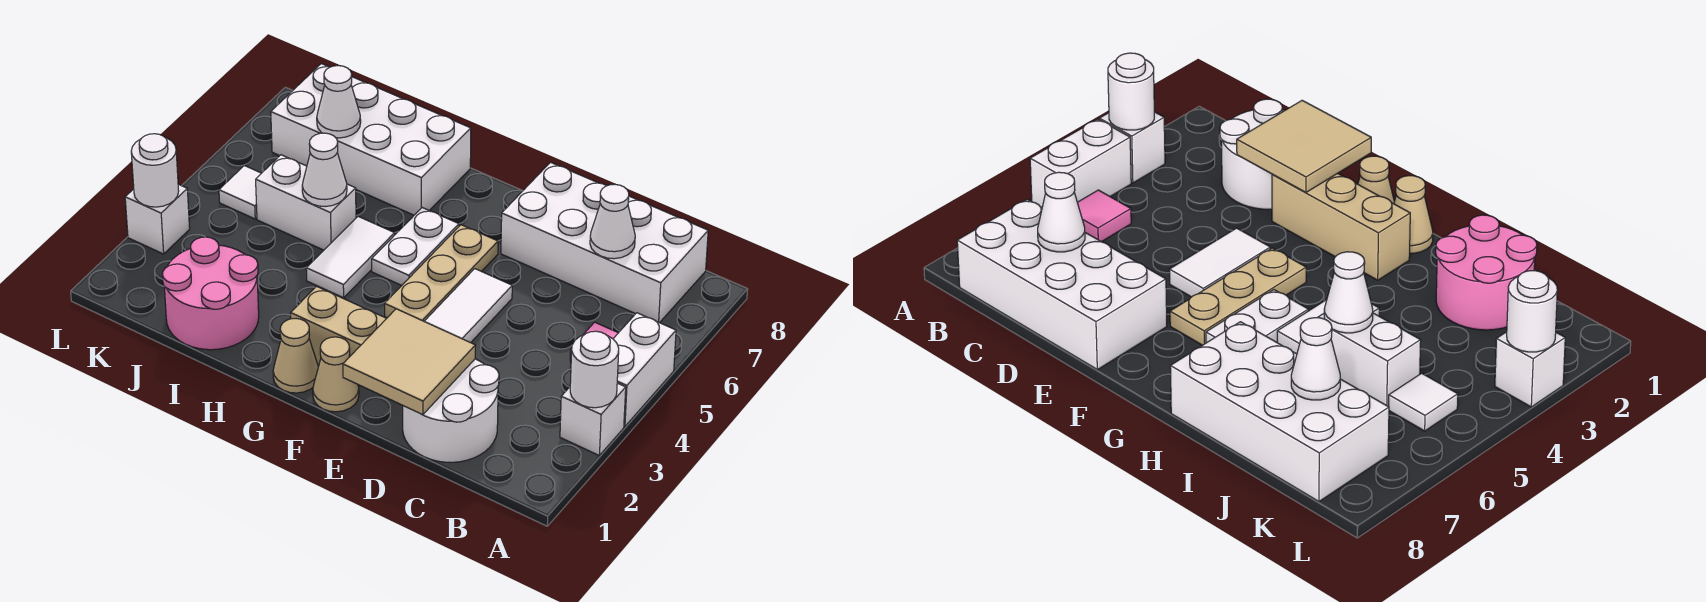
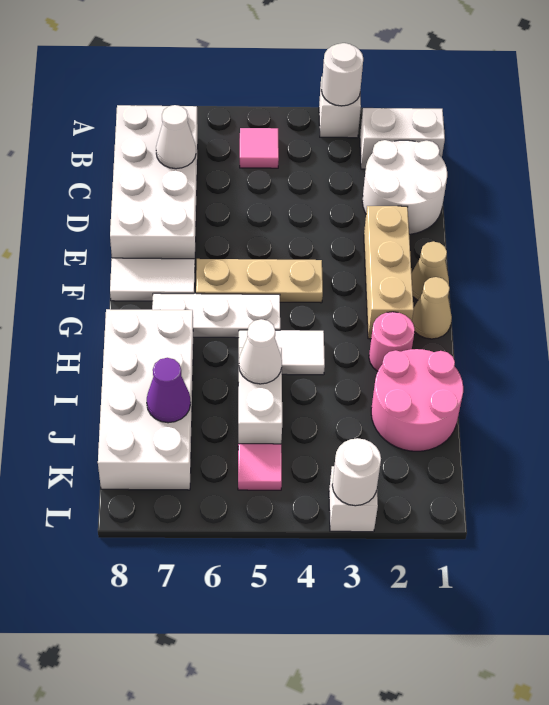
white 1x2 brick [613,313,676,426] -> white 1x2 brick moved to [360,108,445,169]
tan 2x2 tile [343,309,476,415] -> none
white 1x2 tile [424,269,512,343] -> white 1x2 tile moved to [110,258,195,301]
white 1x2 plate [372,208,459,285] -> white 1x3 plate [152,293,280,338]
none -> pink 1x1 round brick [369,312,415,371]
white 1x1 cone [317,66,361,138] -> purple 1x1 cone [147,358,191,423]
white 1x1 tile [219,166,261,219] -> pink 1x1 tile [238,444,282,490]

